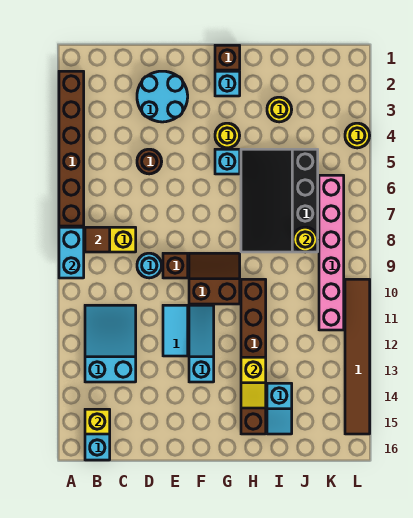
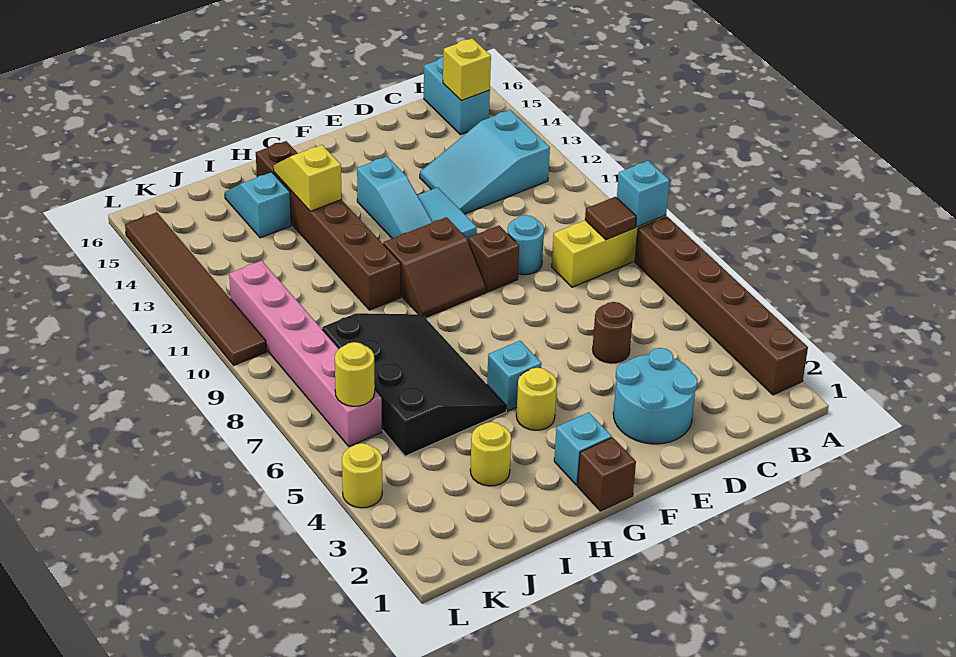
cyan 1x2 brick [59,227,84,278] -> cyan 1x1 brick [617,161,670,227]
cyan 2x3 slope [85,305,136,382] -> cyan 2x3 slope turned to [420,110,550,214]
yellow 1x1 round brick [293,227,318,252] -> yellow 1x1 round brick moved to [335,342,375,406]

